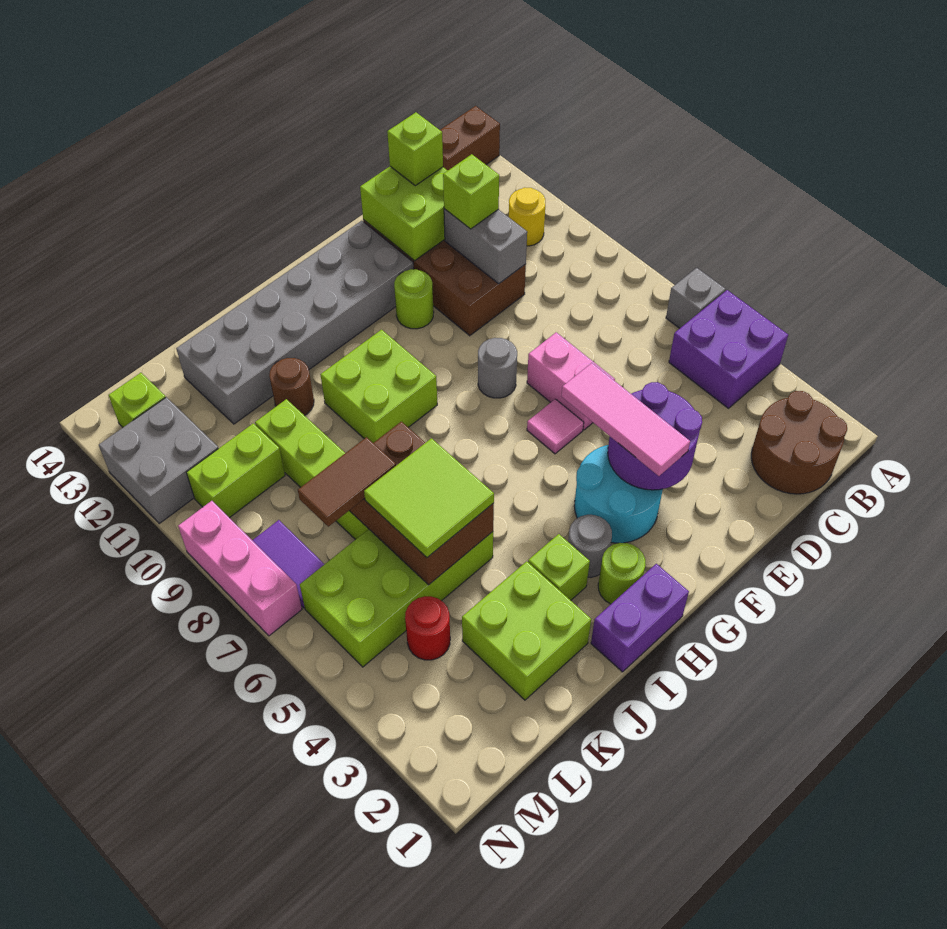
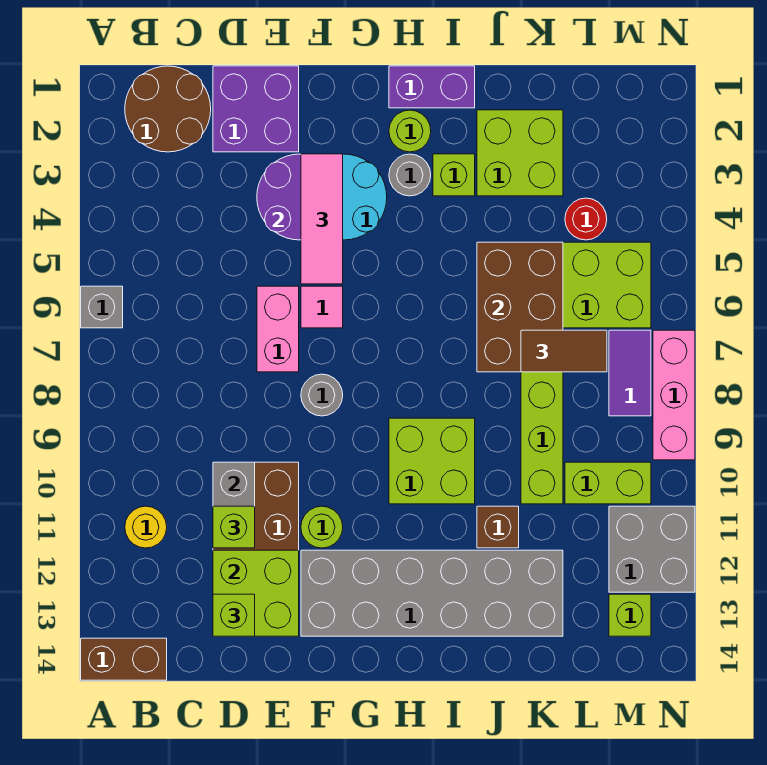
purple 2x2 brick [669,290,788,408] -> purple 2x2 brick moved to [213,66,299,152]
lime 2x2 tile [364,438,494,557] -> none
brown 1x1 round brick [269,358,314,416] -> brown 1x1 brick [477,506,519,548]

